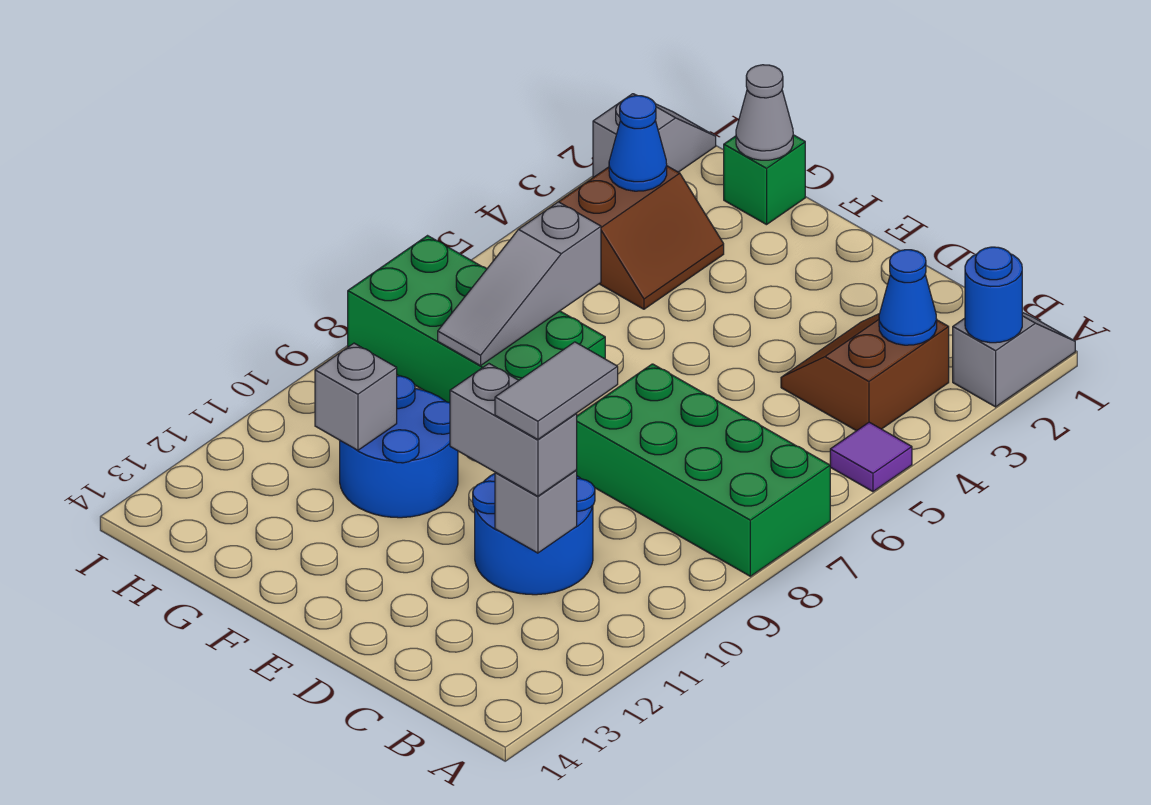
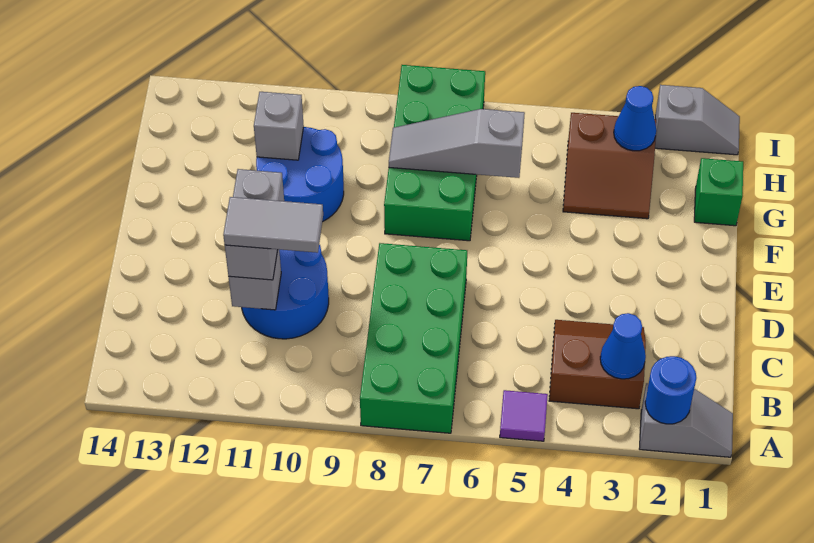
grey 1x1 cone [736,65,793,160] -> none

